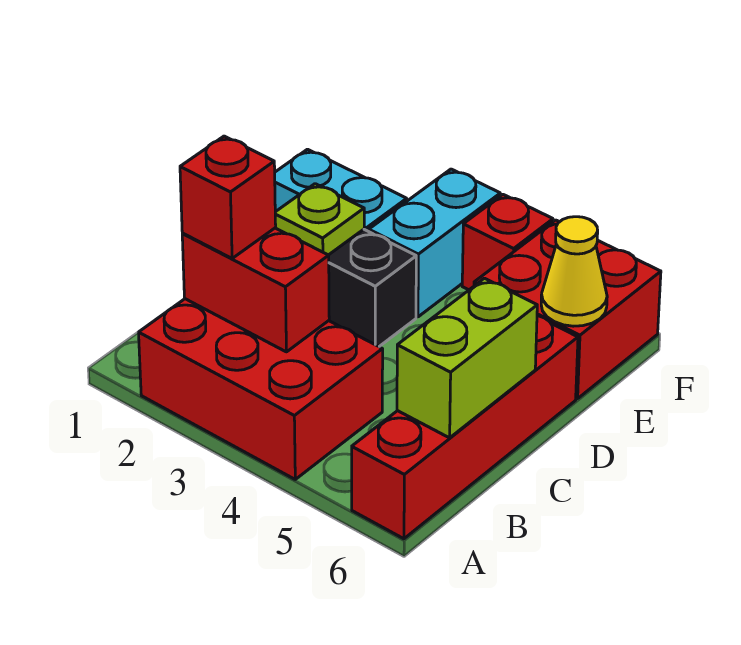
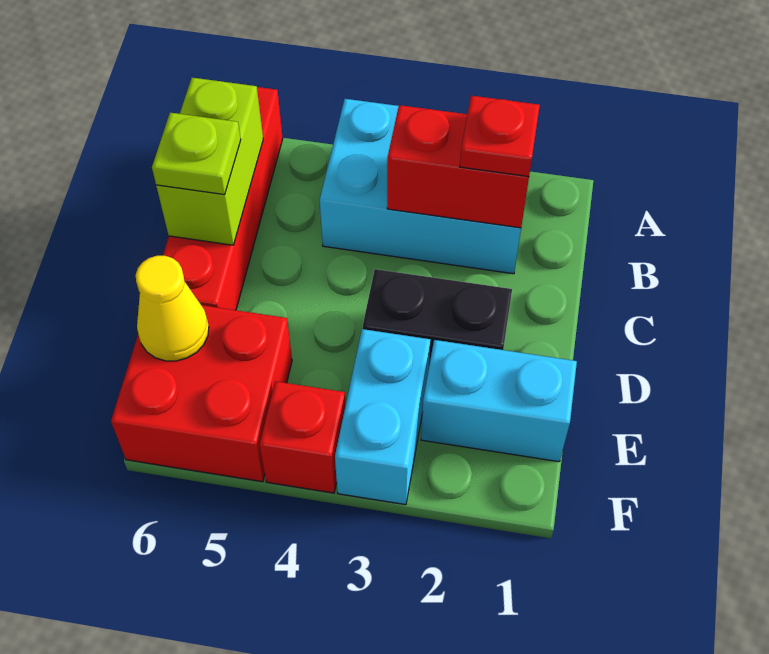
red 2x3 brick [139,299,383,479] -> cyan 2x3 brick [320,99,521,274]
red 1x1 brick [180,136,276,258] -> red 1x1 plate [460,96,540,177]
lime 1x1 plate [275,184,364,255] -> lime 1x1 plate moved to [152,113,241,195]

